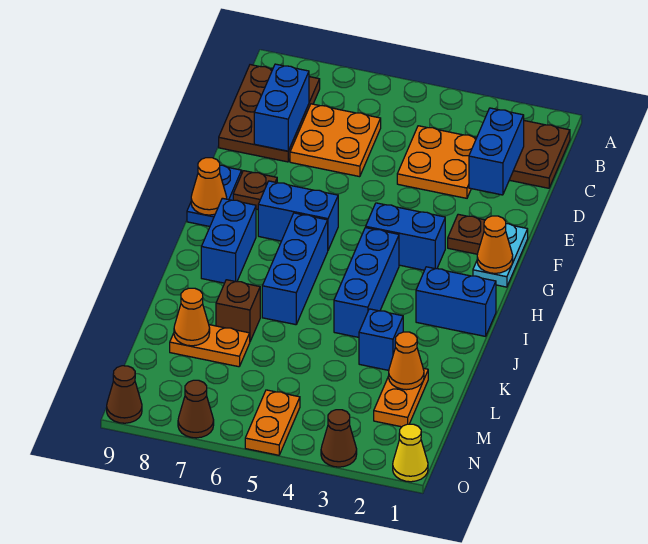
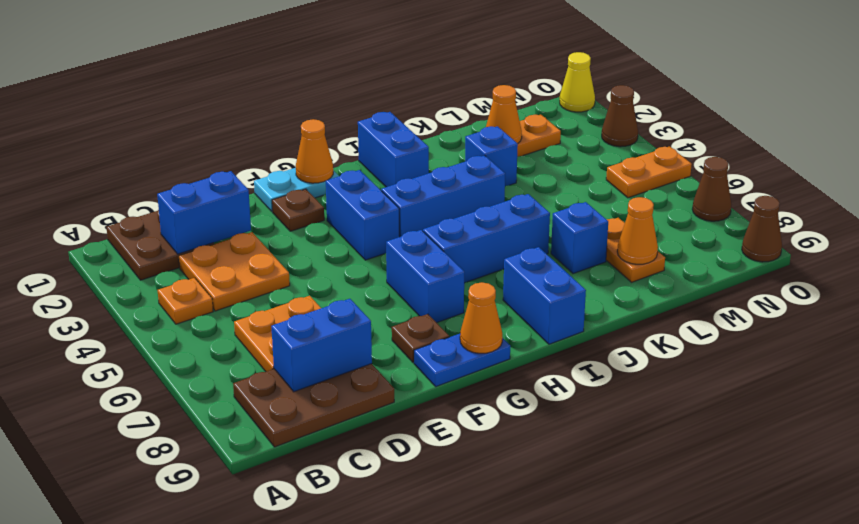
none -> orange 1x1 plate [158,278,213,324]
blue 1x2 brick [201,198,256,283] -> blue 1x2 brick turned to [503,247,586,344]
brown 1x1 brick [216,280,260,341] -> blue 1x1 brick [551,202,608,274]

